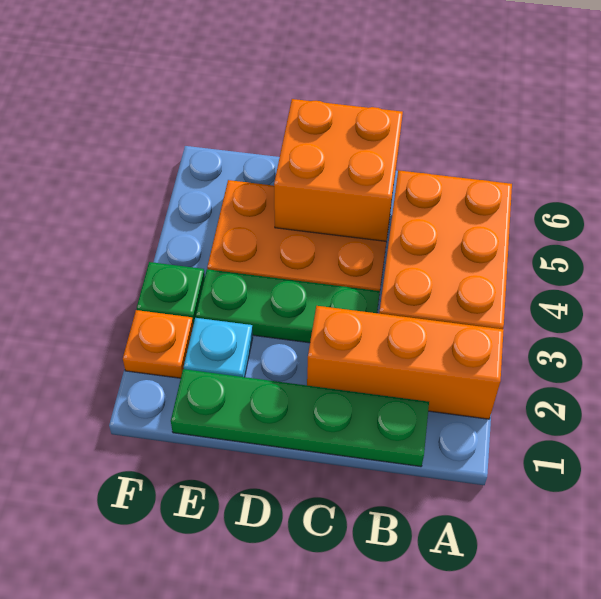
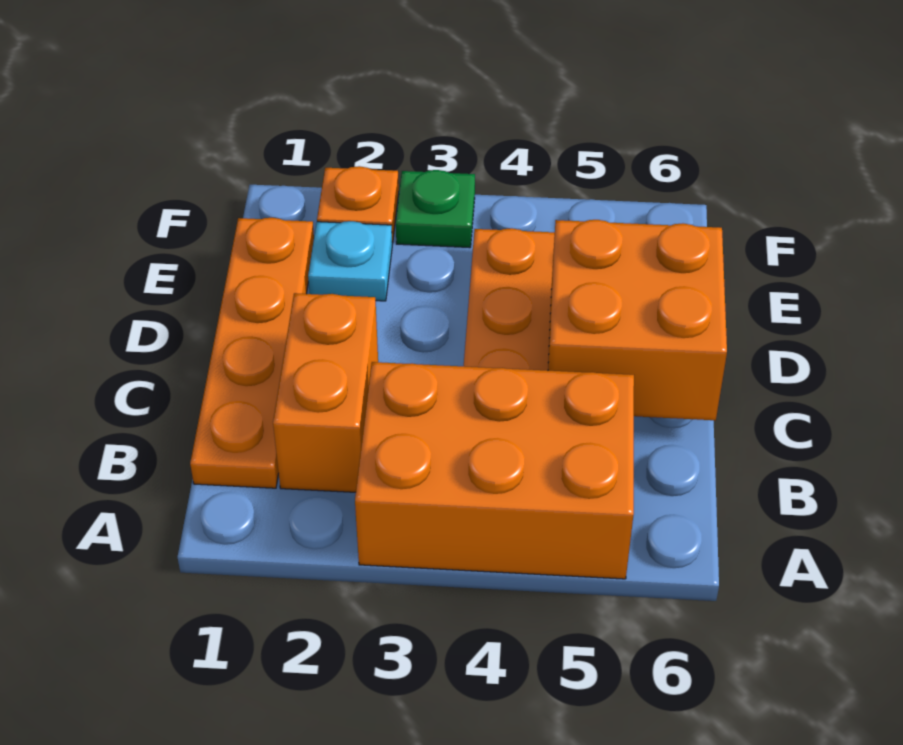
orange 1x3 brick [307,306,504,419] -> orange 1x2 brick [273,293,378,492]
green 1x4 plate [171,369,429,467] -> orange 1x4 plate [190,218,314,488]
green 1x3 plate [196,269,380,343] -> none

